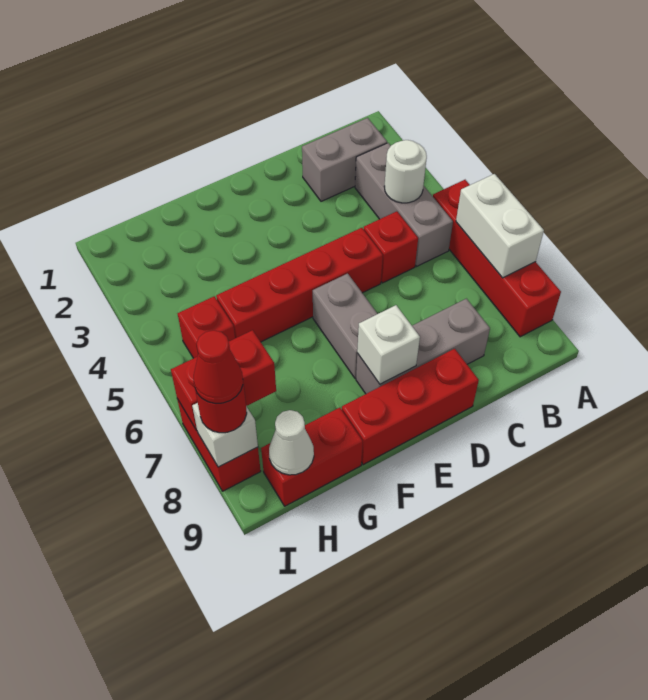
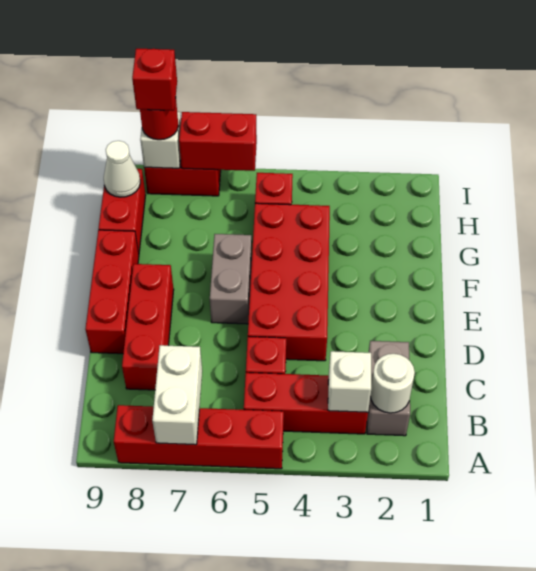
white 1x2 brick [456,174,544,278] -> white 1x2 brick turned to [152,345,202,445]
grey 1x3 brick [355,143,453,266] -> red 1x3 brick [244,373,368,434]
white 1x1 round brick [384,140,427,203] -> white 1x1 round brick moved to [370,354,415,413]
grey 1x3 brick [356,299,490,394] -> red 1x3 brick [122,264,174,390]
red 1x4 brick [216,228,383,342] -> red 2x4 brick [248,203,330,361]
grey 1x2 brick [313,274,377,378] -> grey 1x2 brick turned to [210,234,252,324]
white 1x1 brick [357,305,420,384] -> white 1x1 brick moved to [328,351,371,412]
red 1x2 brick [171,330,276,430] -> red 1x2 brick turned to [179,112,257,171]
red 1x1 cone [194,330,243,404] -> red 1x1 brick [132,49,177,111]

